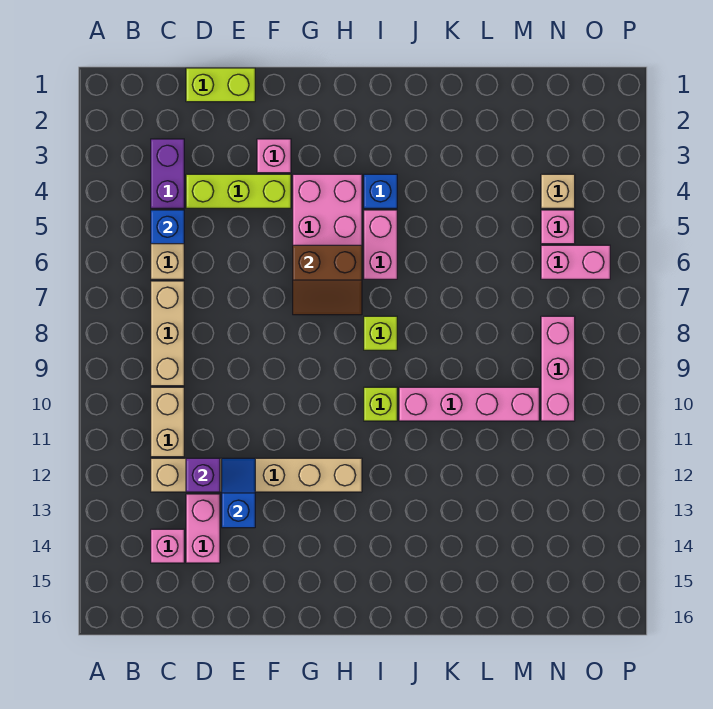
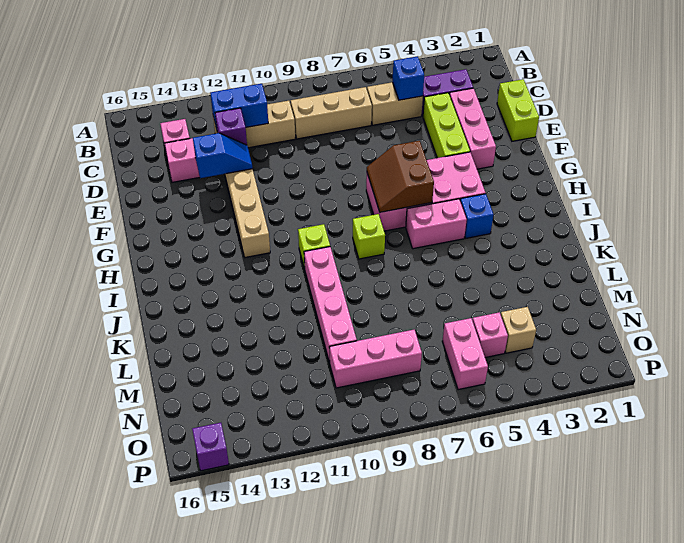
none -> blue 1x2 brick [210,84,268,129]
pink 1x1 brick [257,139,291,173] -> pink 1x3 brick [449,88,496,169]
none -> purple 1x1 brick [192,423,229,471]

